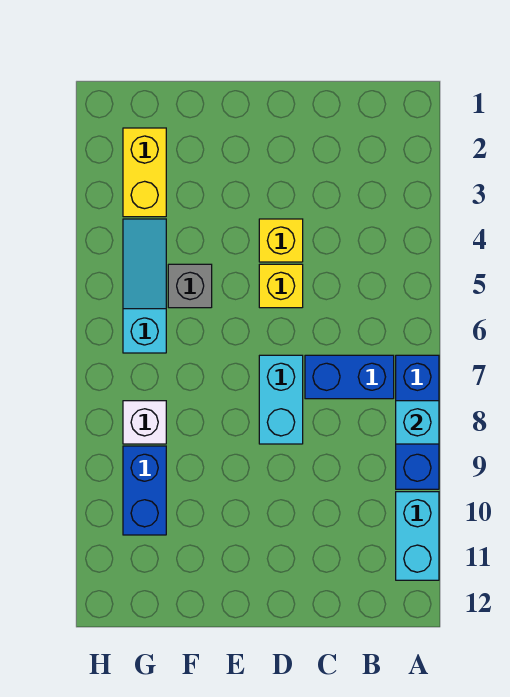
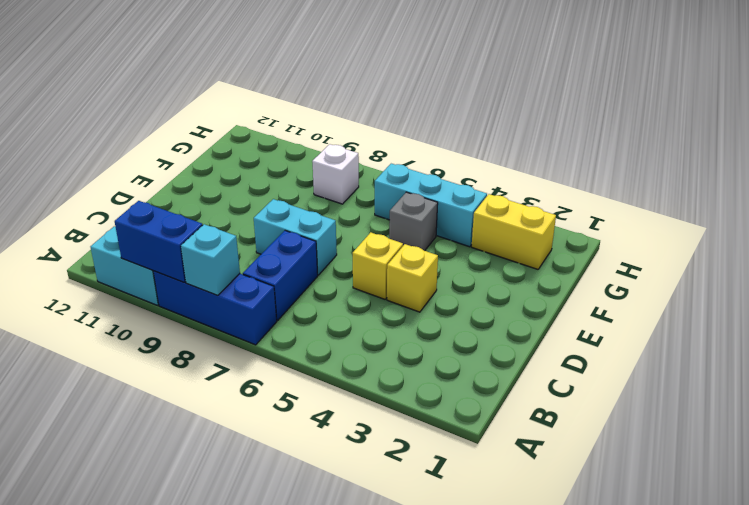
cyan 1x3 slope [123,219,166,353] -> cyan 1x3 brick [375,164,487,247]
blue 1x2 brick [123,446,166,535] -> blue 1x2 brick moved to [115,201,202,282]

